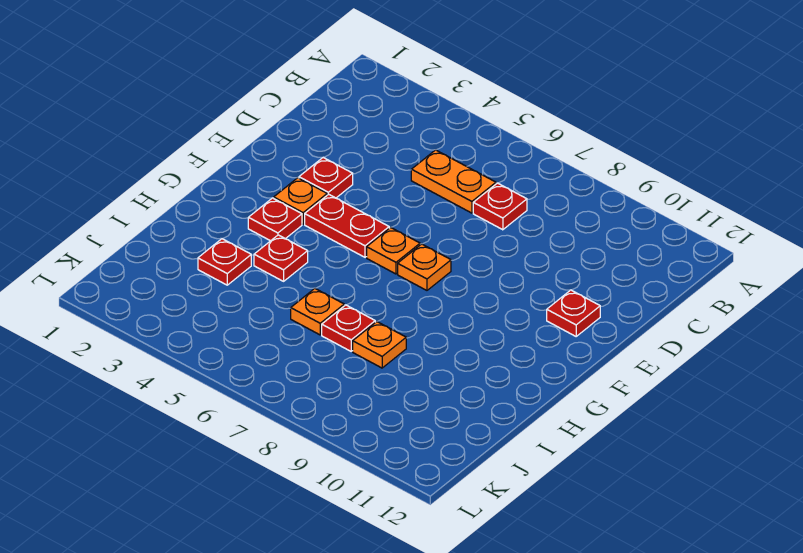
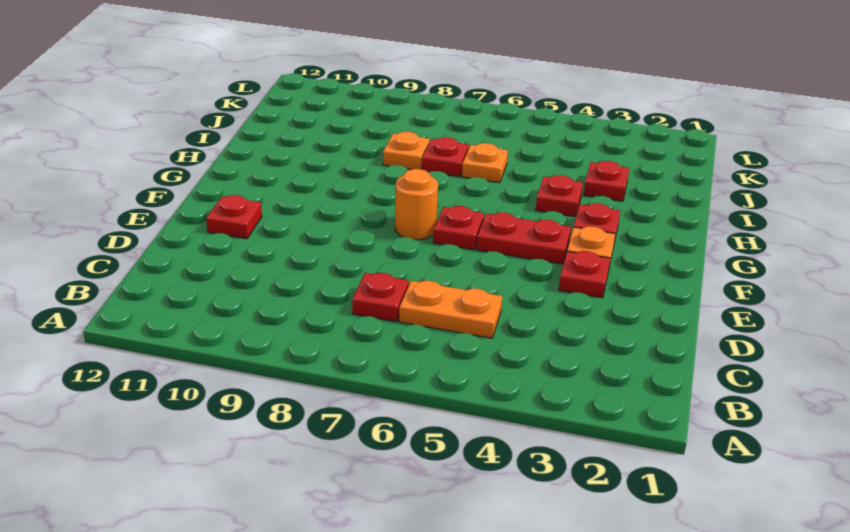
orange 1x1 plate [367,227,420,274] -> red 1x1 plate [433,206,484,250]
orange 1x1 plate [398,244,451,290] -> orange 1x1 round brick [395,169,438,240]

